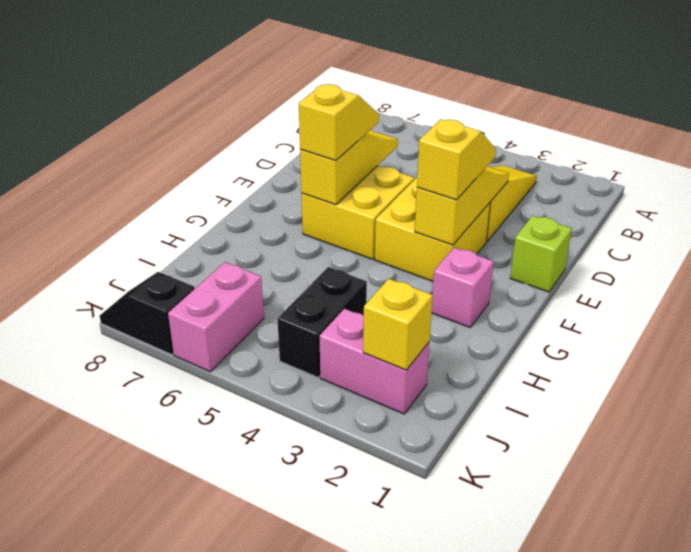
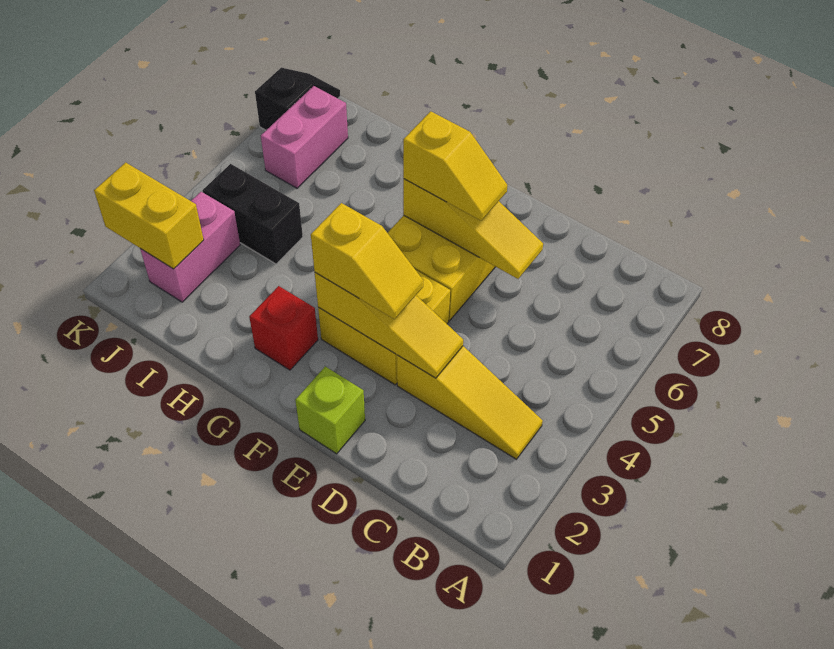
pink 1x1 brick [431,248,494,327] -> red 1x1 brick [249,286,318,370]
yellow 1x1 brick [363,279,433,370] -> yellow 1x2 brick [94,162,204,269]
pink 1x2 brick [168,262,264,372] -> pink 1x2 brick turned to [261,86,348,188]

